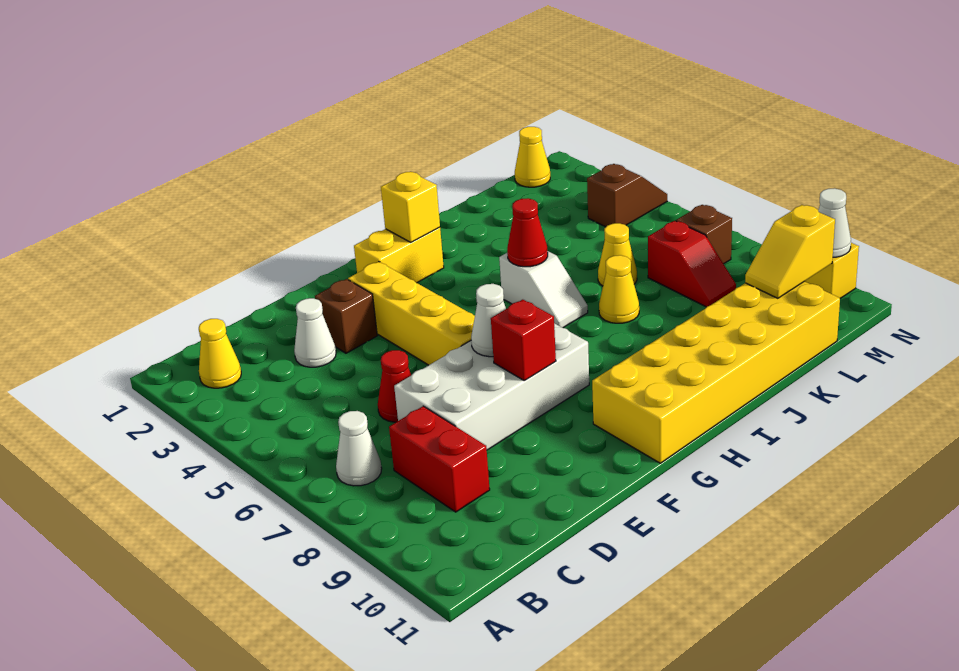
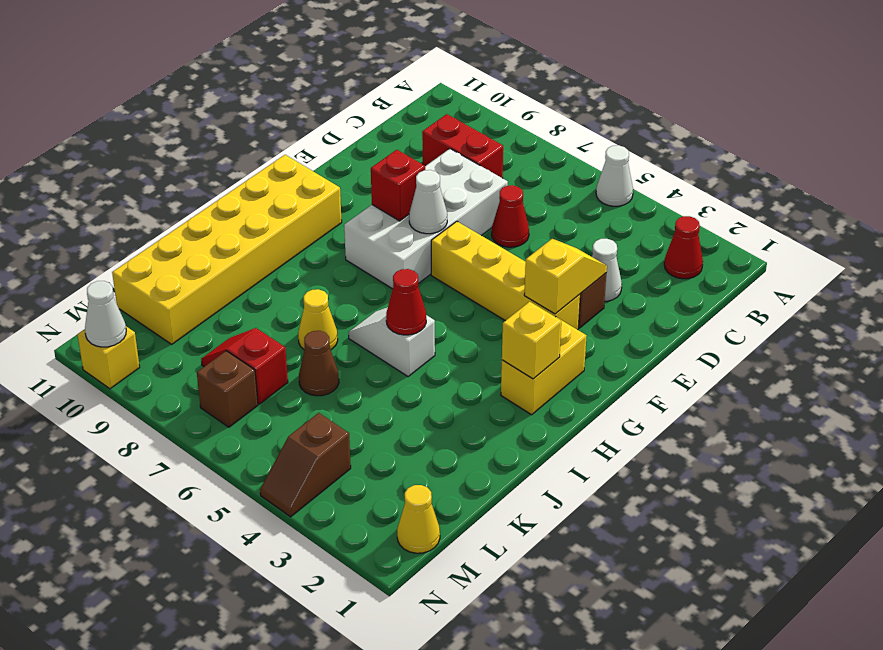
yellow 1x1 cone [199,319,241,388] -> red 1x1 cone [664,216,703,279]
white 1x1 cone [336,411,382,486] -> white 1x1 cone moved to [596,145,633,206]
yellow 1x1 cone [598,223,637,286] -> brown 1x1 cone [299,331,339,396]
yellow 1x2 slope [745,205,835,298] -> yellow 1x2 slope moved to [524,239,607,314]

